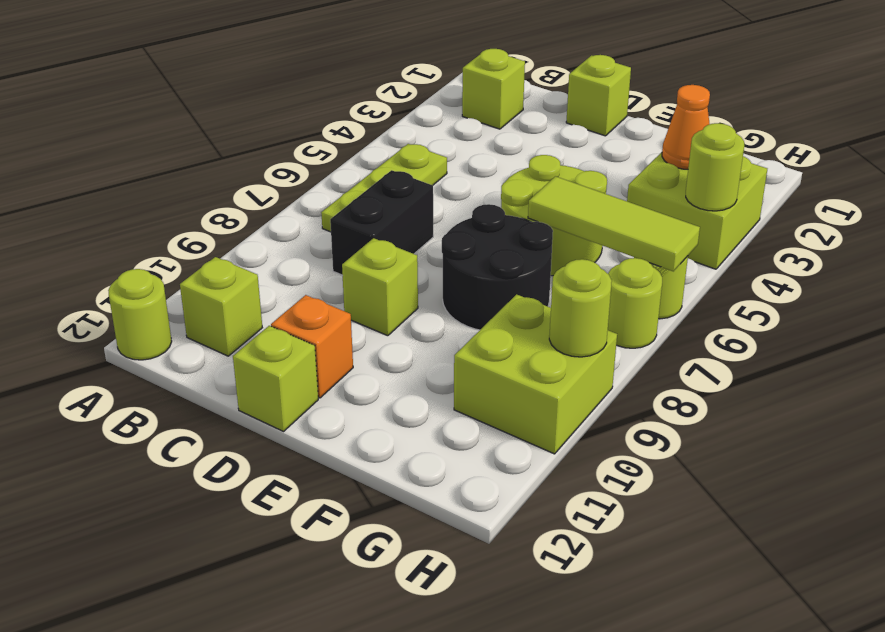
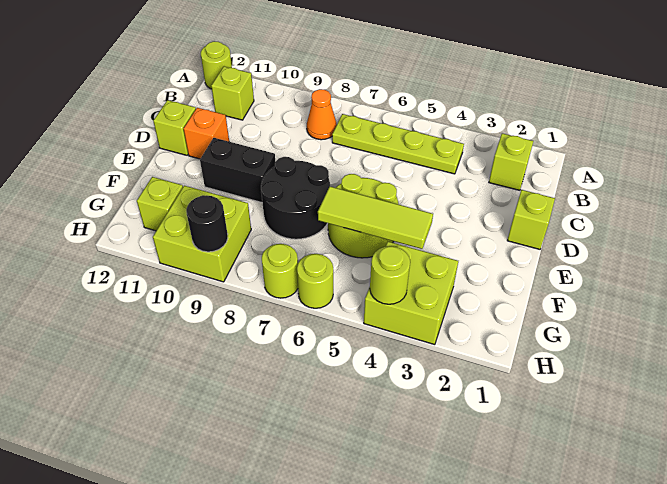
lime 1x3 plate [321,144,447,232] -> lime 1x4 plate [332,114,464,174]
black 1x2 brick [330,170,433,275] -> black 1x2 brick moved to [200,138,275,203]
lime 1x1 brick [342,238,418,336] -> lime 1x1 brick moved to [137,177,183,231]
lime 1x3 tile [528,176,700,271] -> lime 1x3 tile turned to [318,187,433,249]
orange 1x1 cone [662,85,710,169] -> orange 1x1 cone moved to [307,89,337,140]
lime 1x1 round brick [549,259,612,357] -> black 1x1 round brick [186,195,228,252]

